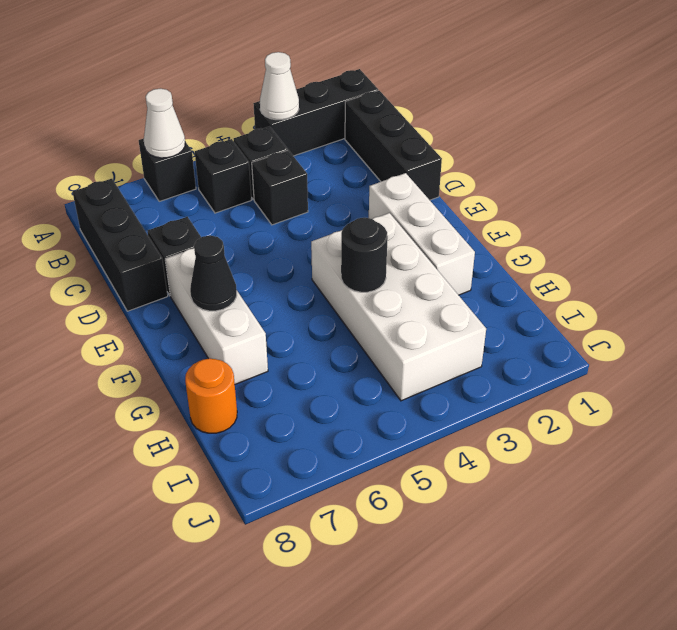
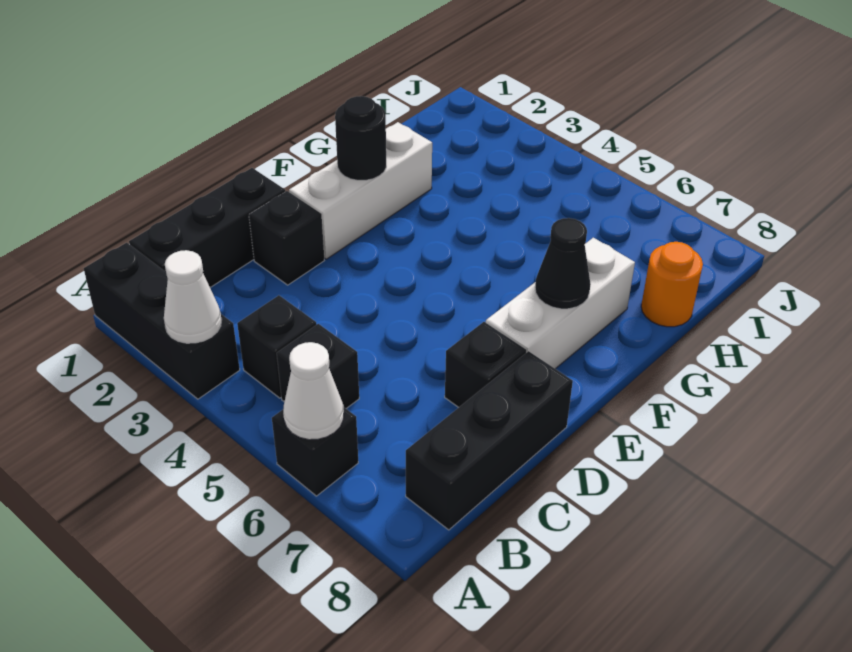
black 1x1 brick [252,150,308,225] -> black 1x1 brick moved to [249,191,324,285]
white 2x4 brick [311,213,486,401] -> none
black 1x1 round brick [341,217,388,292] -> black 1x1 round brick moved to [335,96,386,180]

